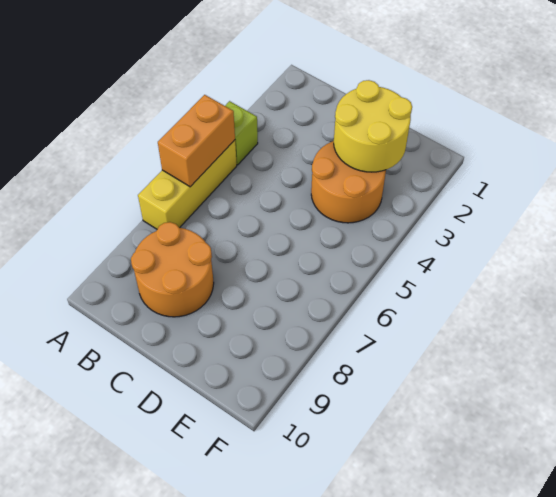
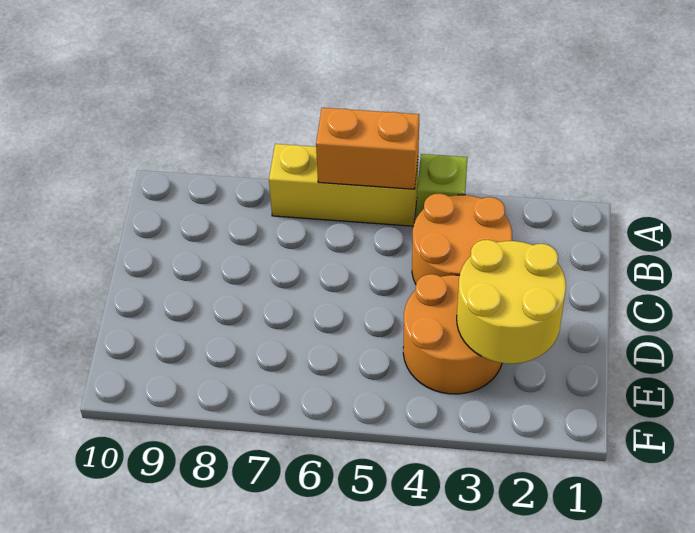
orange 2x2 round brick [131,222,214,317] -> orange 2x2 round brick moved to [412,194,512,284]

